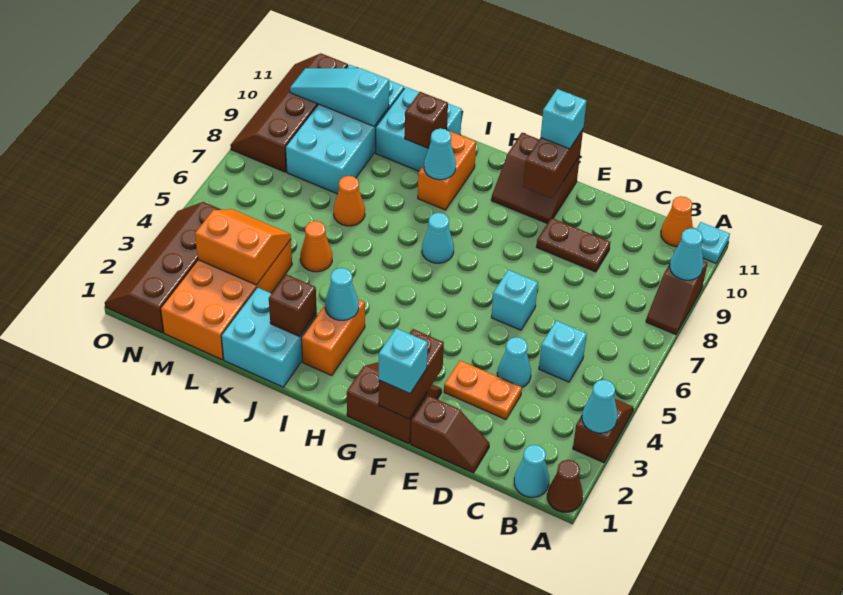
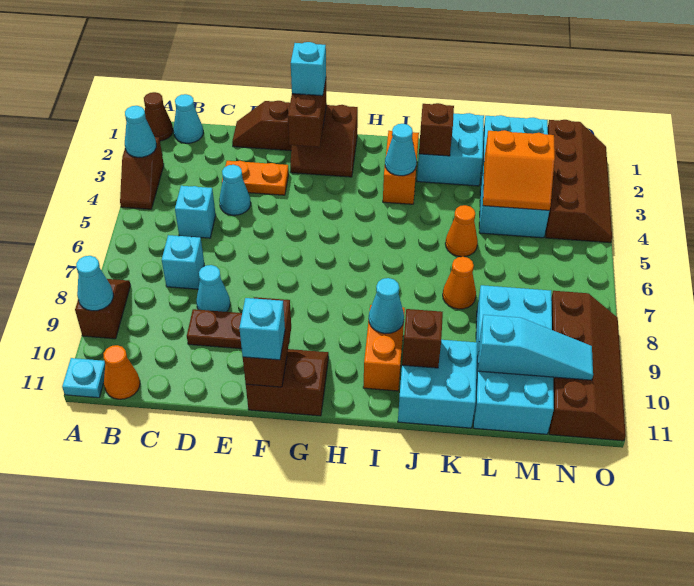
cyan 1x1 brick [492,270,538,330] -> cyan 1x1 brick moved to [162,235,204,289]
cyan 1x1 cone [422,213,454,263] -> cyan 1x1 cone moved to [197,265,230,312]
orange 2x4 brick [161,239,292,359] -> cyan 2x4 brick [479,115,549,238]

